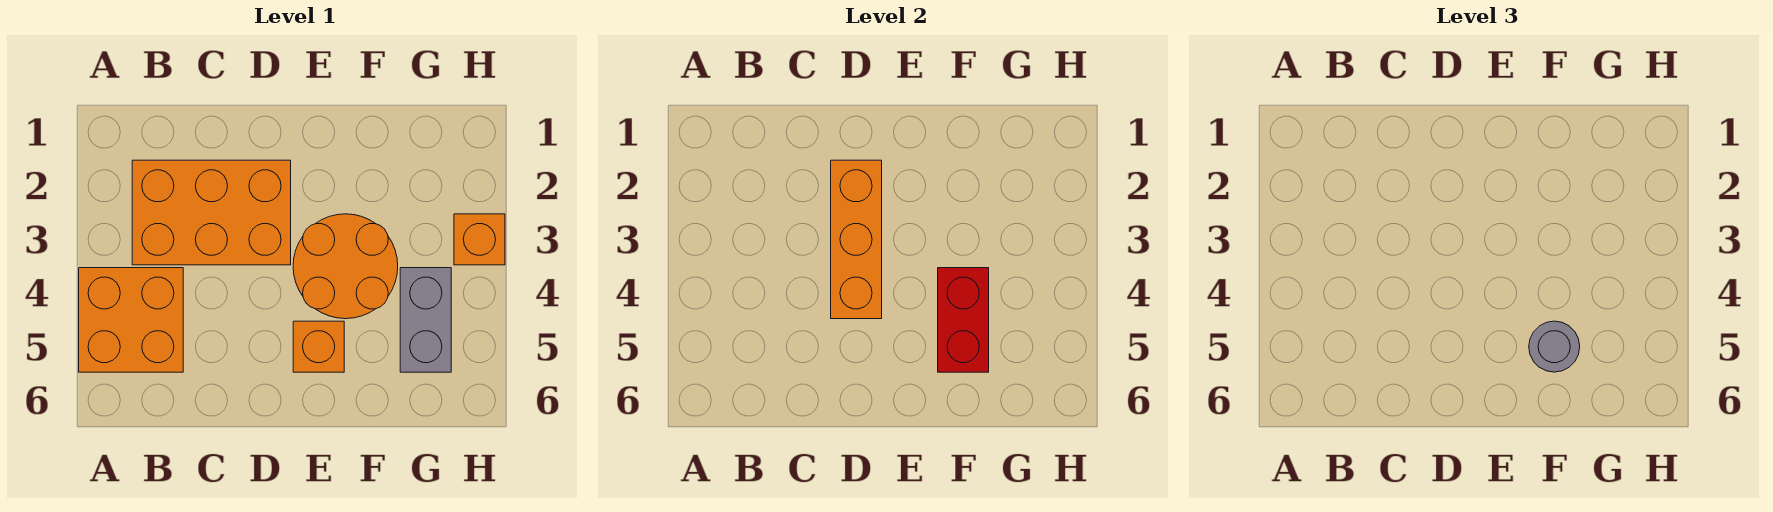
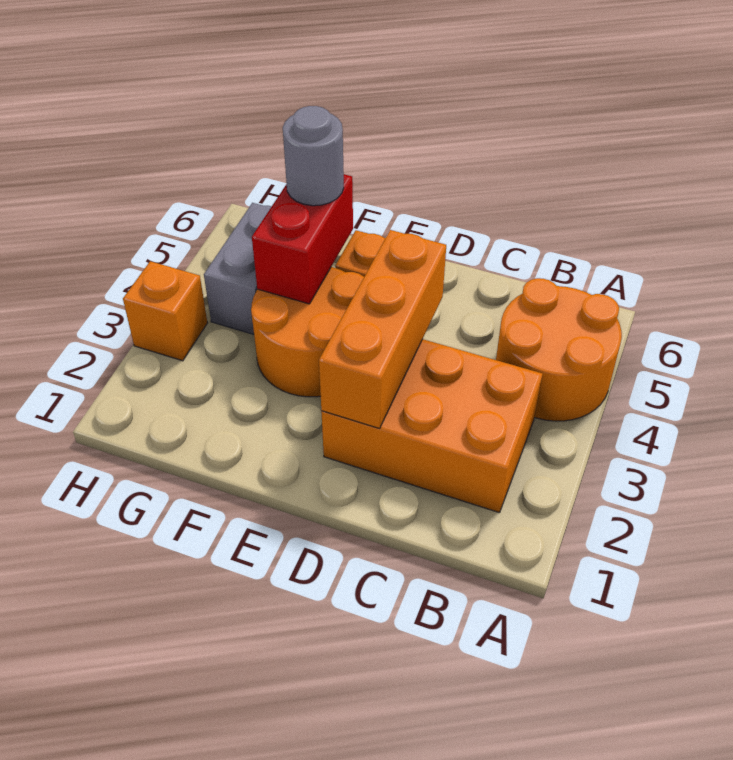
orange 2x2 brick [79,268,183,372] -> orange 2x2 round brick [496,278,622,421]

